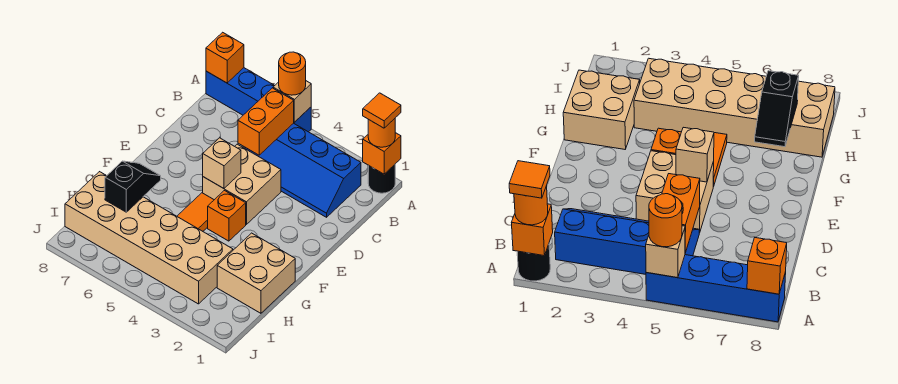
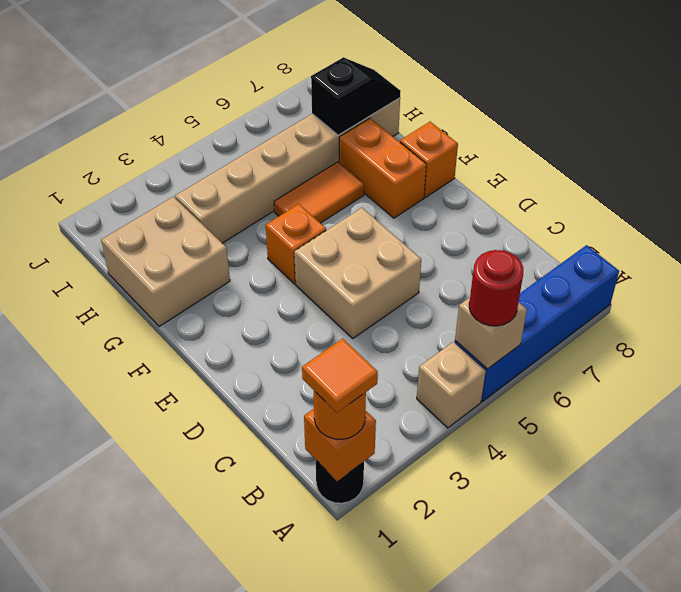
orange 1x1 round brick [279,52,306,95] -> red 1x1 round brick [469,250,523,326]
orange 1x1 brick [206,32,244,83] -> orange 1x1 brick moved to [400,122,458,197]
blue 2x4 slope [245,123,361,217] -> none
orange 1x2 brick [238,88,294,155] -> orange 1x2 brick moved to [339,118,426,218]
tan 1x1 brick [203,138,241,188] -> tan 1x1 brick moved to [417,342,486,428]
orange 1x2 tile [177,193,214,231] -> orange 1x2 tile turned to [274,162,364,223]
black 1x2 slope [105,161,161,212] -> black 1x2 slope turned to [311,57,401,135]
tan 2x6 brick [65,172,233,304] -> tan 1x6 brick [175,98,400,243]

